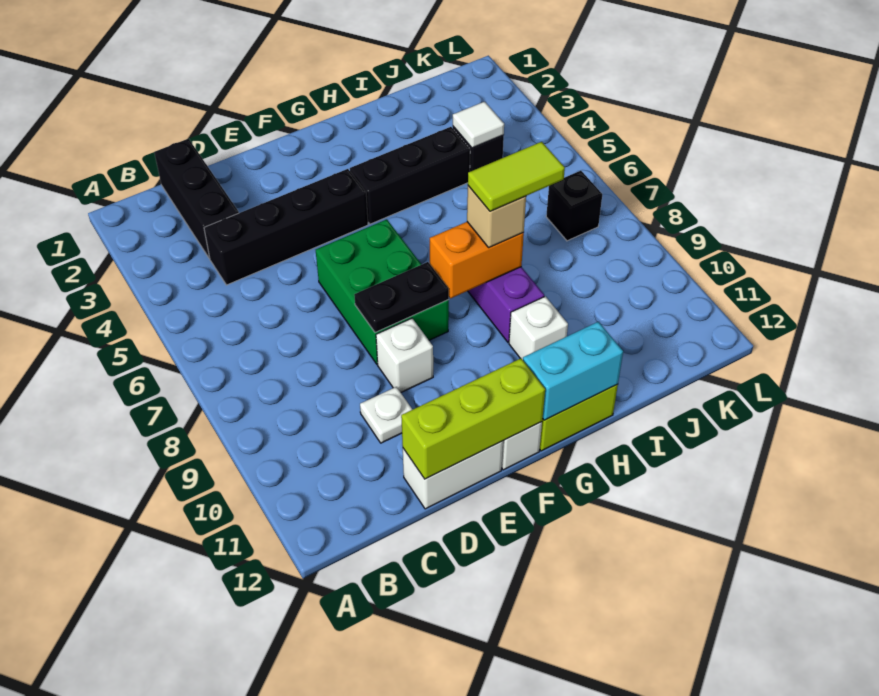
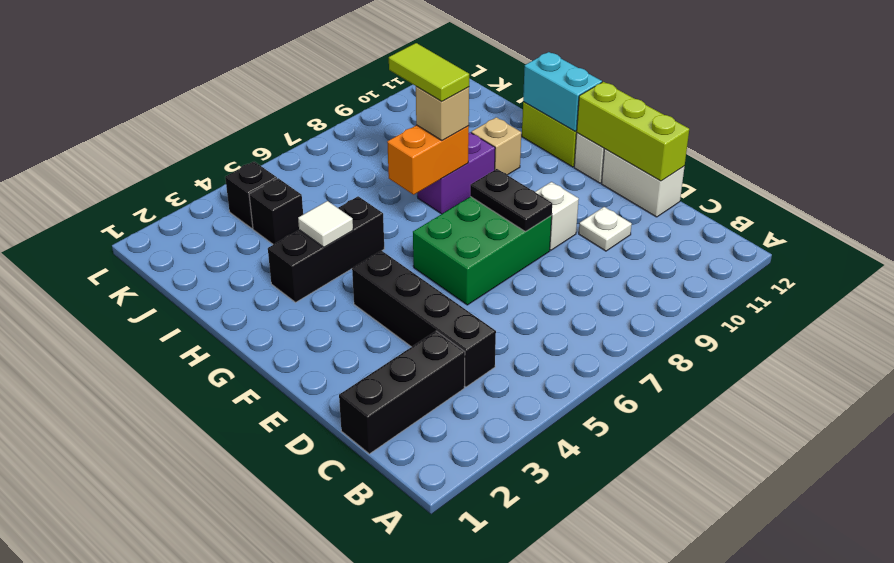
black 1x3 brick [350,127,470,224] -> black 1x3 brick turned to [268,196,384,302]
orange 1x2 brick [430,222,524,298] -> orange 1x2 brick turned to [387,125,469,195]
white 1x1 brick [509,296,568,360] -> tan 1x1 brick [471,117,521,175]
white 1x1 tile [453,102,504,148] -> white 1x1 tile moved to [298,201,353,247]
black 1x1 brick [546,171,602,241] -> black 1x1 brick moved to [225,162,277,229]

